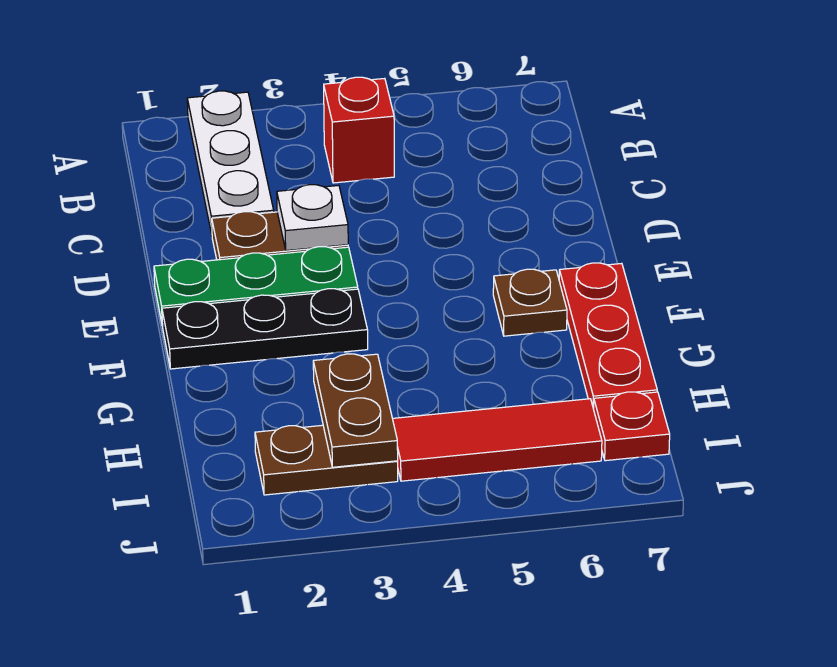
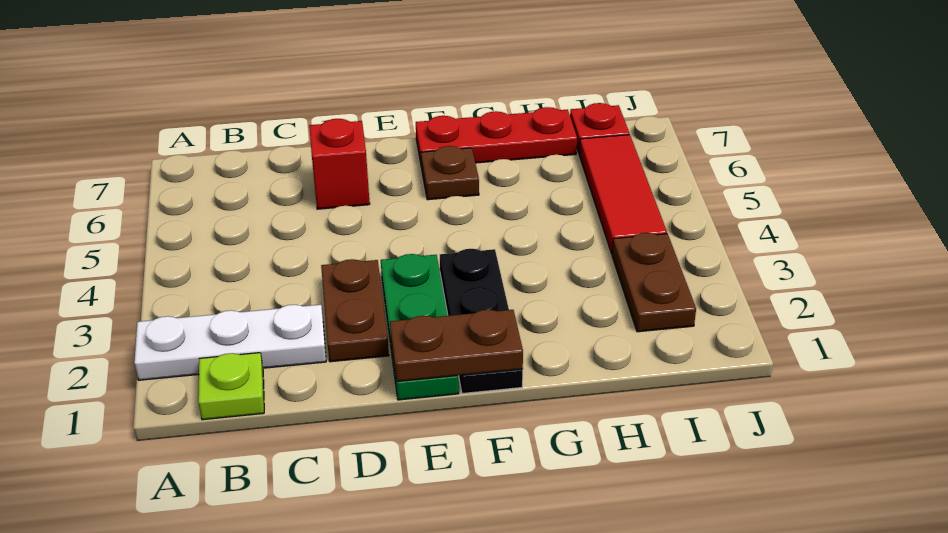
none -> lime 1x1 plate [198,353,264,420]
red 1x1 brick [324,77,394,183] -> red 1x1 brick moved to [309,119,370,209]
white 1x1 plate [277,185,348,251] -> none
brown 1x2 plate [313,354,398,467] -> brown 1x2 plate moved to [390,310,523,382]

